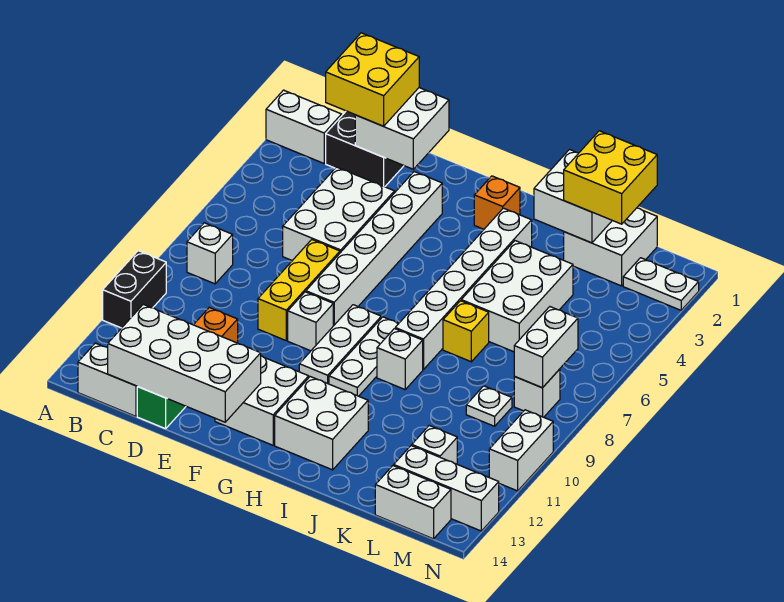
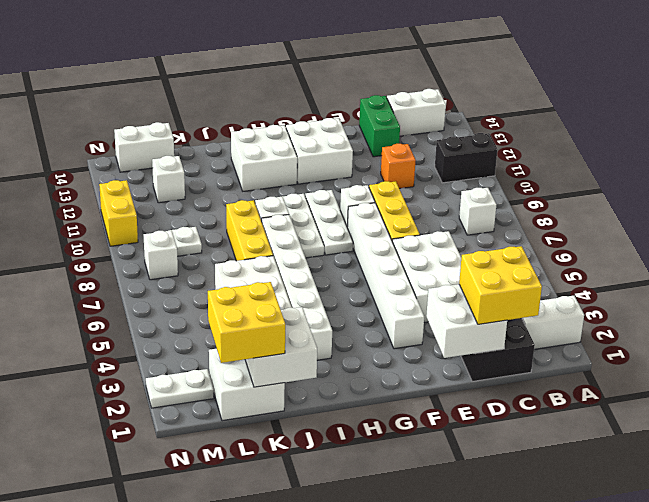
black 1x2 brick [103,251,166,328] -> black 1x2 brick turned to [435,133,497,183]
white 2x4 brick [108,304,261,422] -> none
orange 1x1 brick [474,176,520,229] -> none
yellow 1x1 brick [443,301,489,362] -> yellow 1x3 brick [226,200,273,261]
white 1x3 brick [394,445,499,531] -> none
white 1x2 brick [514,307,578,388] -> none
white 1x2 brick [489,410,553,491] -> yellow 1x2 brick [99,180,138,246]

